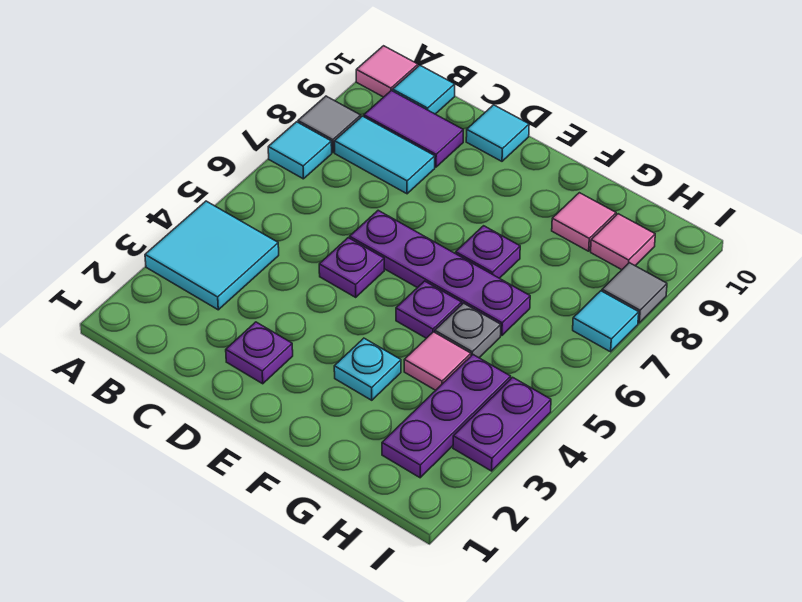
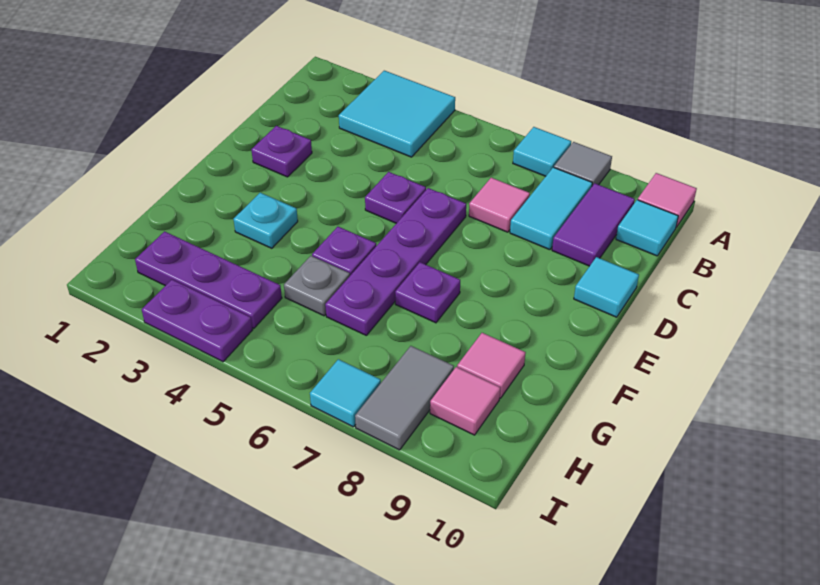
pink 1x1 tile [404,332,471,390] -> pink 1x1 tile moved to [469,178,530,232]
grey 1x1 tile [602,263,667,323] -> grey 1x2 tile [355,346,454,450]

